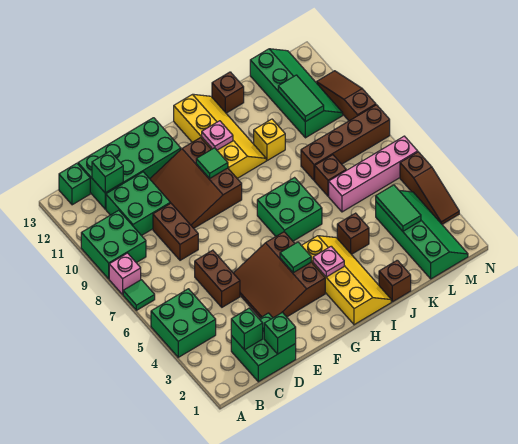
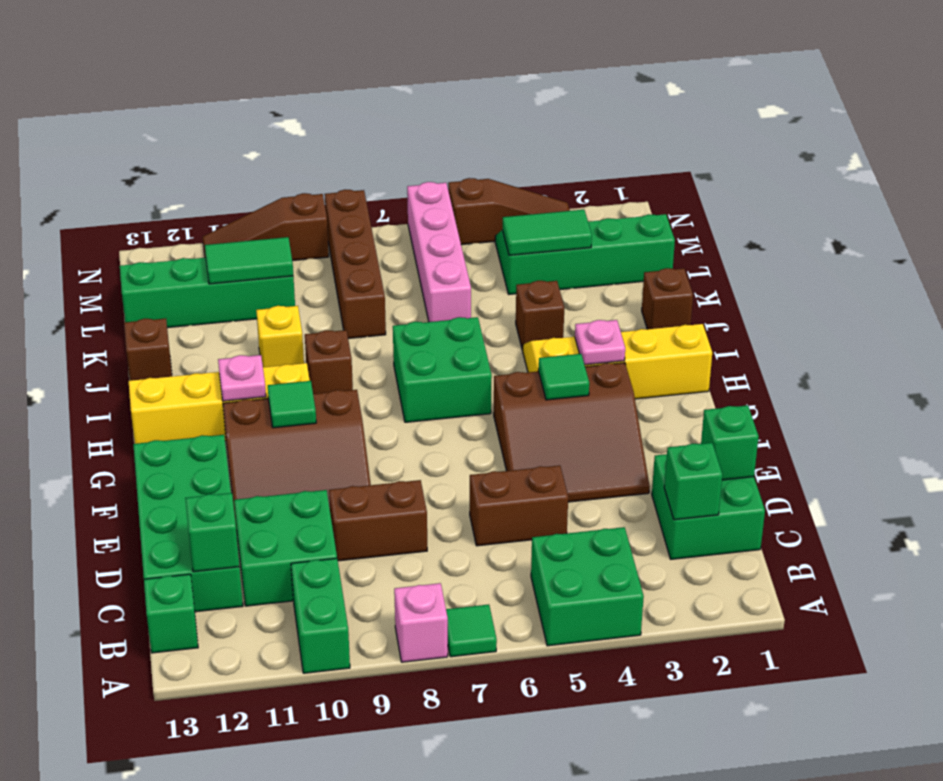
green 2x2 brick [81,210,146,279] -> green 1x2 brick [291,558,350,673]
brown 1x1 brick [315,155,346,196] -> brown 1x1 brick moved to [305,330,353,394]

